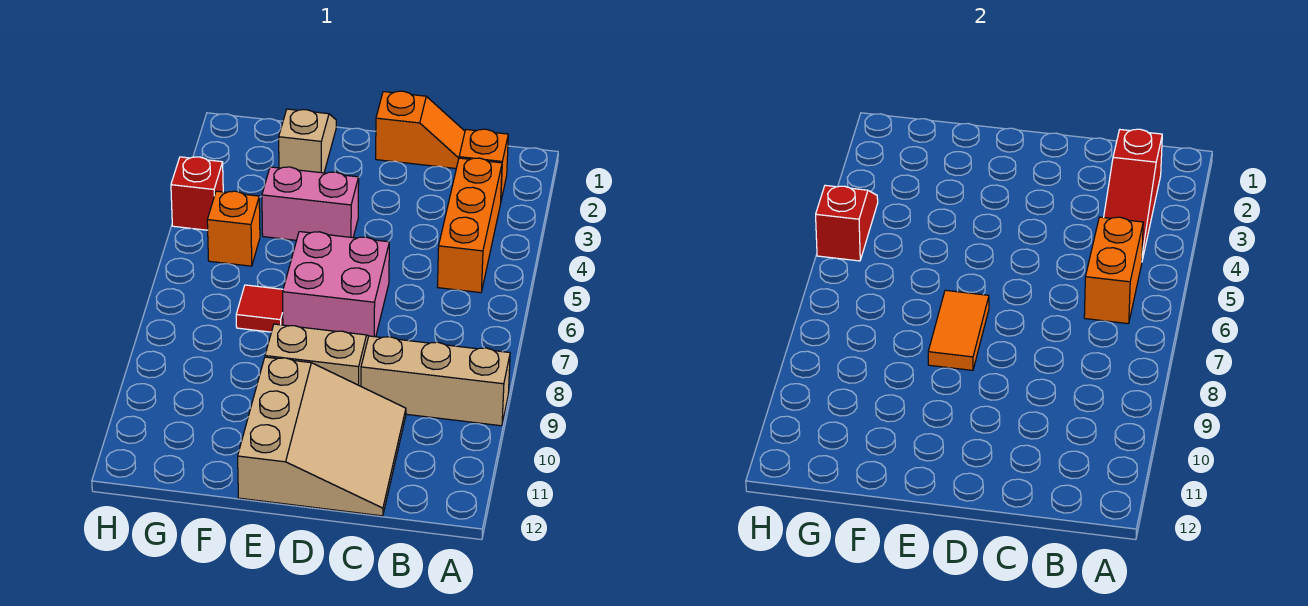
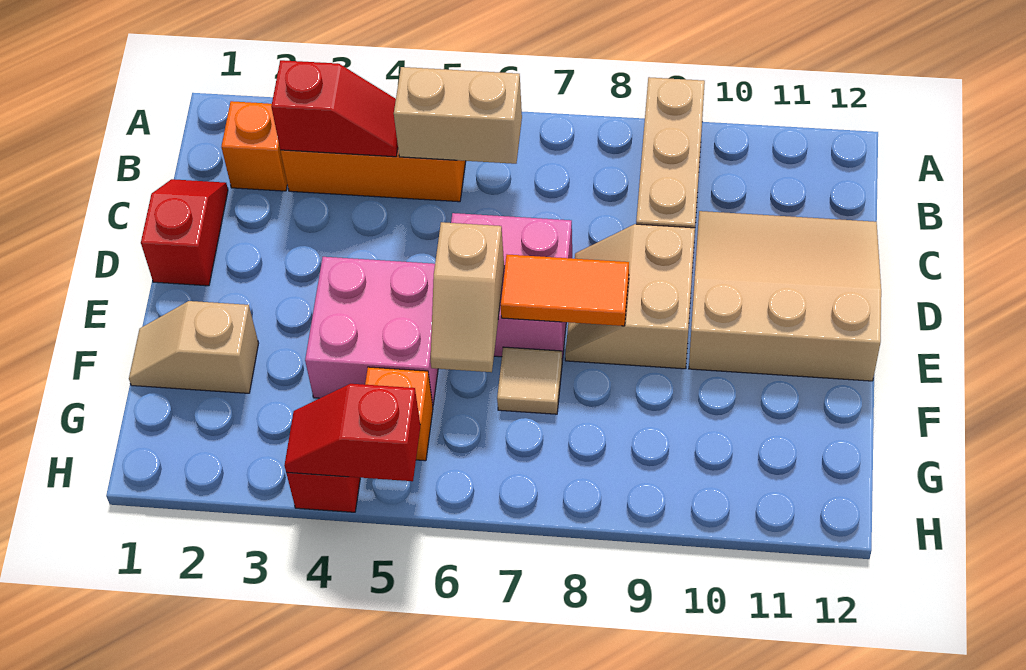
red 1x3 slope [1104,129,1162,260] -> red 1x2 slope [271,60,398,157]
orange 1x2 brick [1084,217,1143,324] -> tan 1x2 brick [394,67,522,164]
orange 1x2 slope [376,91,465,168] -> red 1x2 slope [141,179,228,286]
pink 1x2 brick [262,167,359,240] -> pink 2x2 brick [305,257,438,405]
none -> tan 1x2 slope [431,222,504,372]
red 1x1 tile [236,285,283,332] -> tan 1x1 tile [497,347,562,414]

